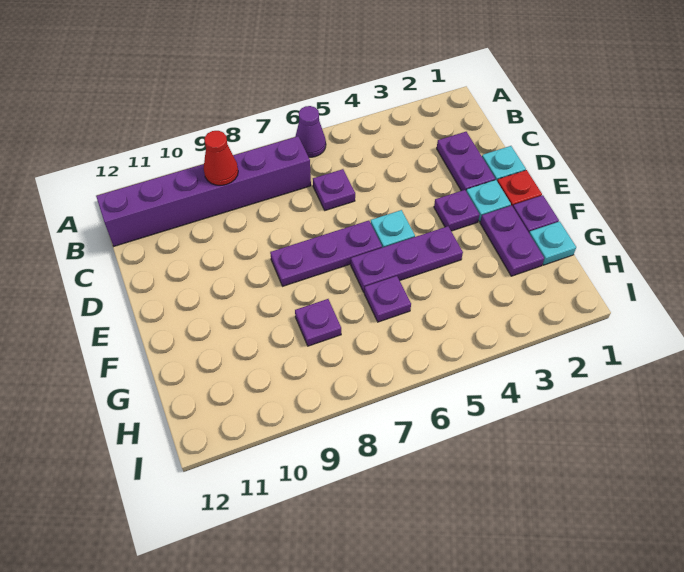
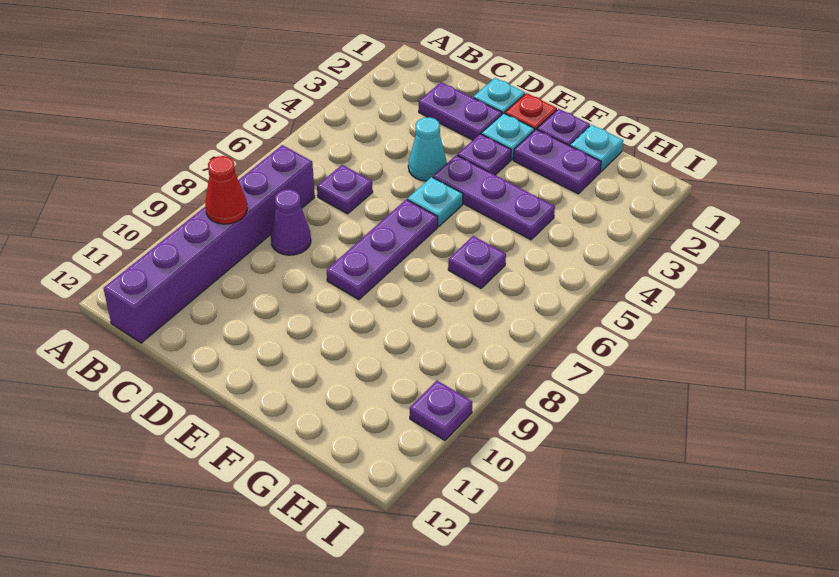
purple 1x1 cone [295,106,326,157] -> purple 1x1 cone moved to [271,189,311,255]
none -> cyan 1x1 cone [408,117,447,181]
purple 1x3 plate [351,226,463,292] -> purple 1x3 plate turned to [433,155,555,240]
purple 1x1 plate [295,299,341,346] -> purple 1x1 plate moved to [410,381,472,440]

